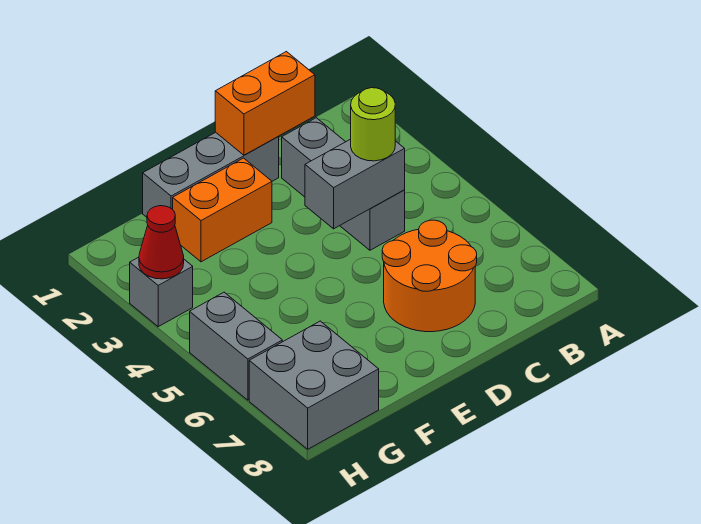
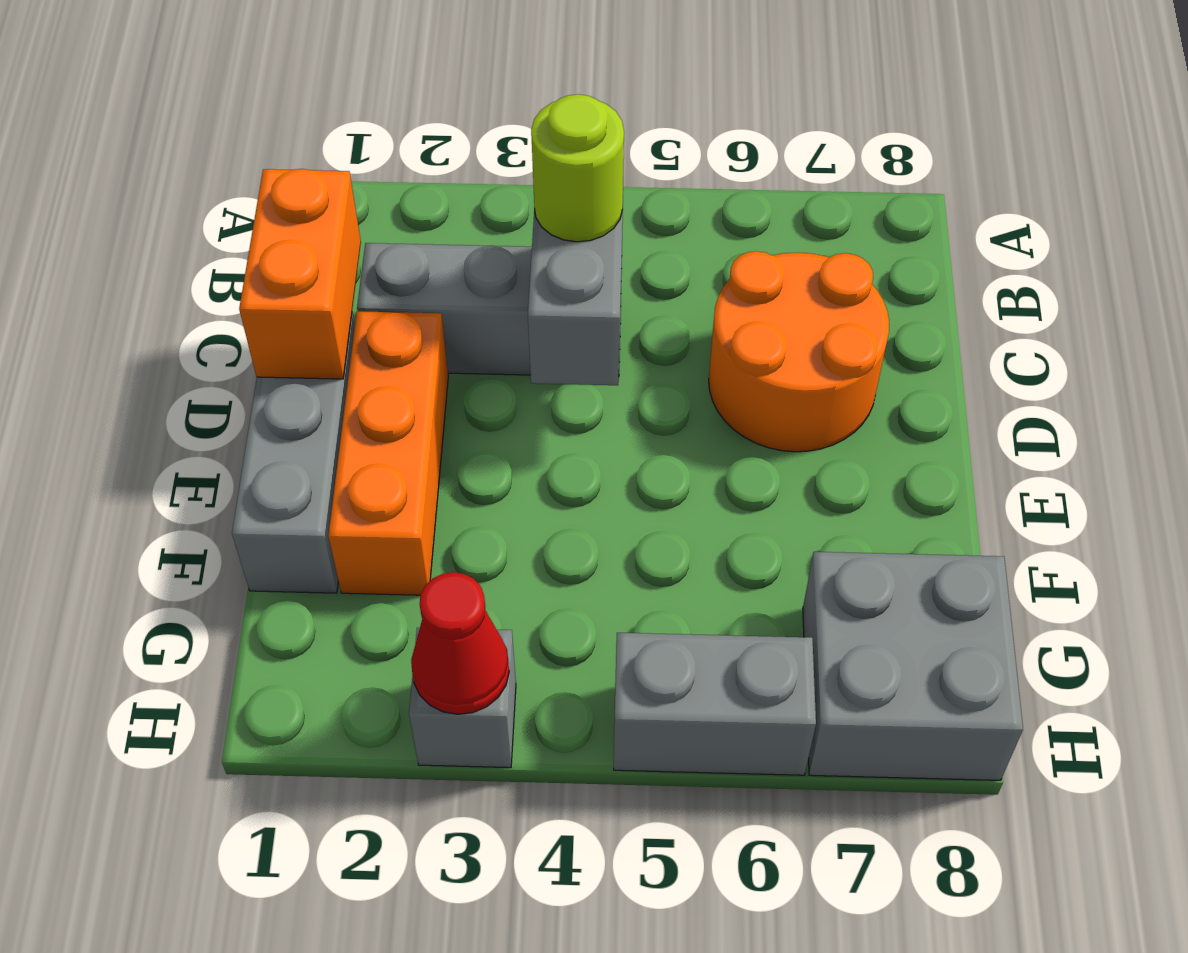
orange 1x2 brick [173,158,272,262] -> orange 1x3 brick [328,311,448,595]

